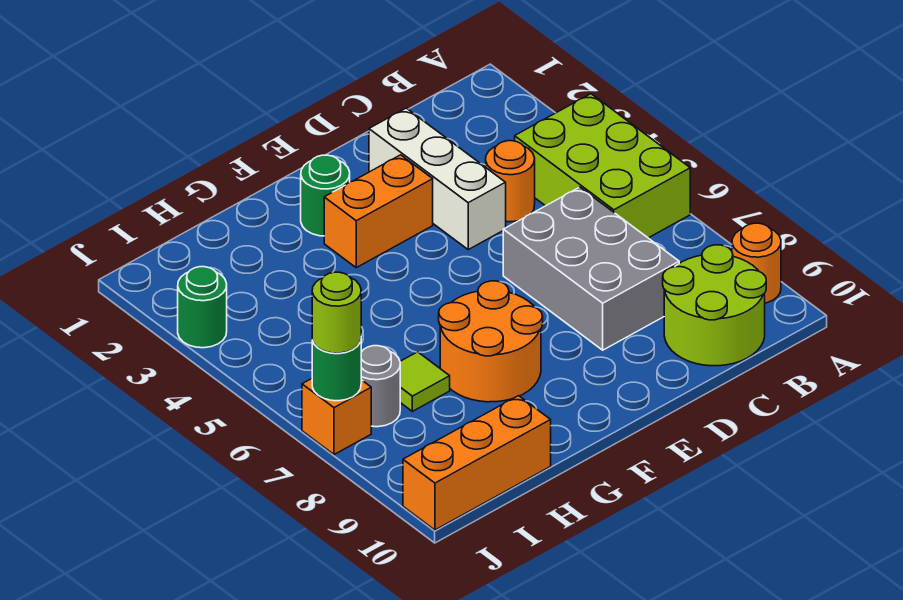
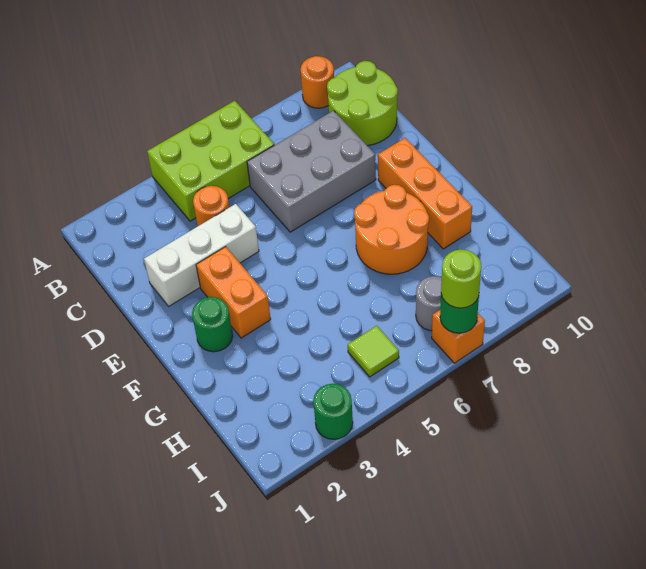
lime 1x1 tile [400,352,450,411] -> lime 1x1 tile moved to [348,326,399,377]
orange 1x3 brick [403,396,551,530] -> orange 1x3 brick moved to [378,138,472,249]

